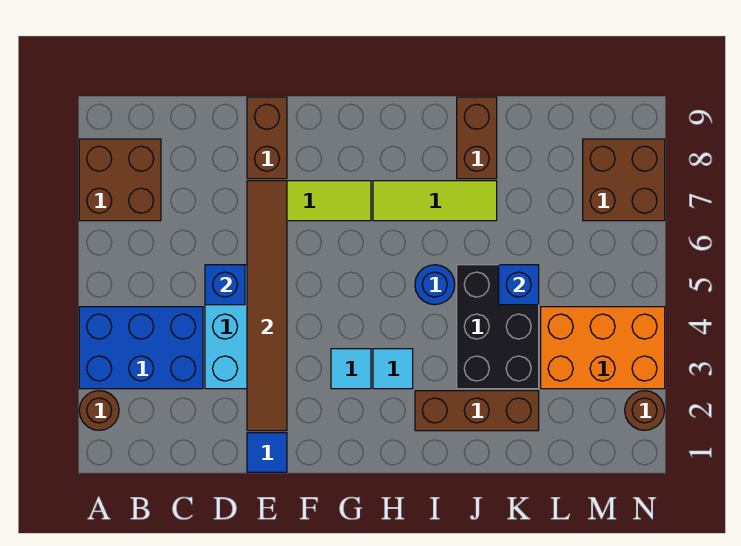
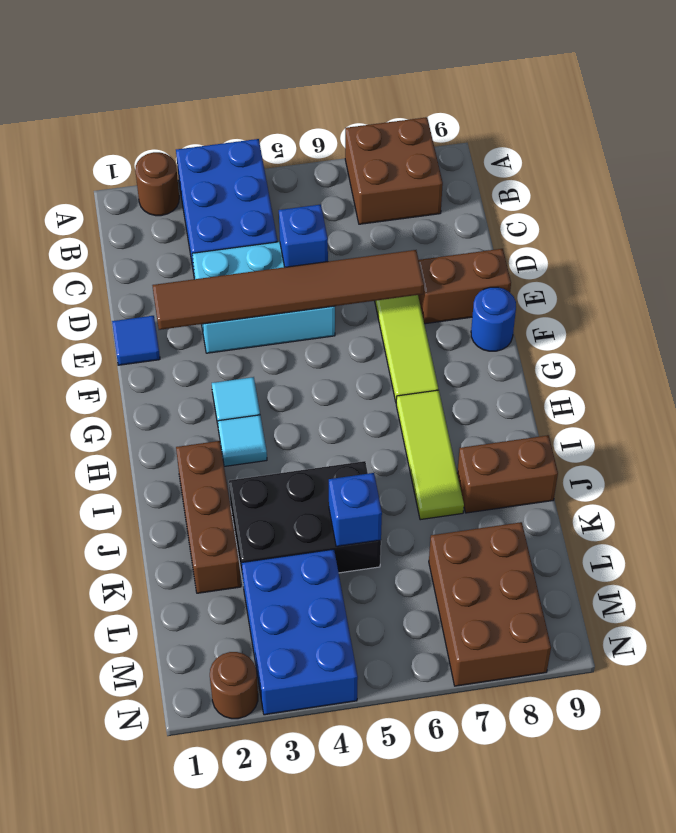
blue 1x1 round brick [415,265,455,305] -> blue 1x1 round brick moved to [471,287,516,351]
orange 2x3 brick [541,307,665,389] -> blue 2x3 brick [242,549,358,715]
brown 2x2 brick [583,139,665,221] -> brown 2x3 brick [429,522,551,686]

